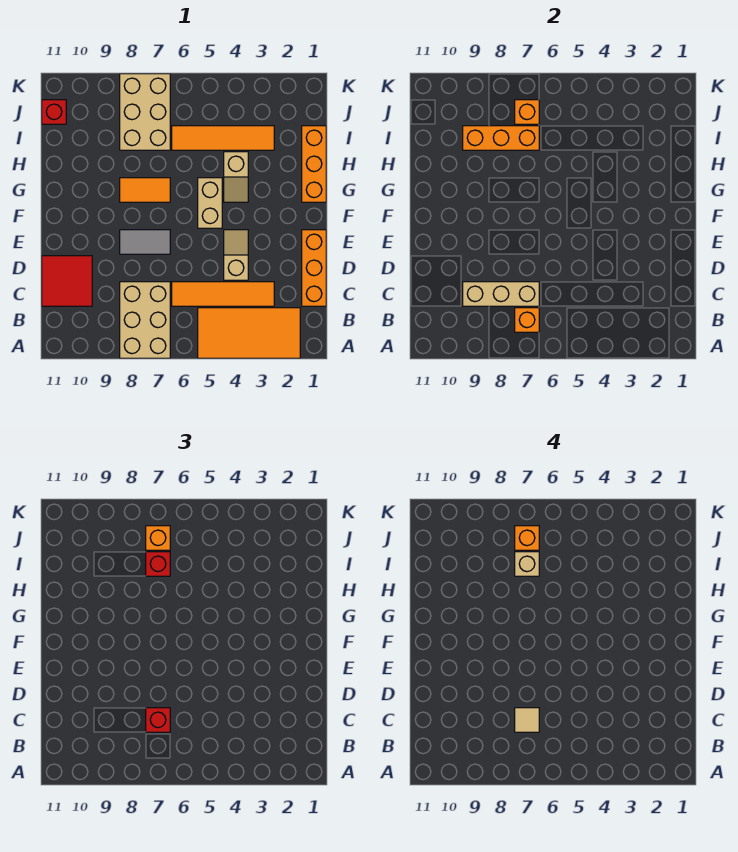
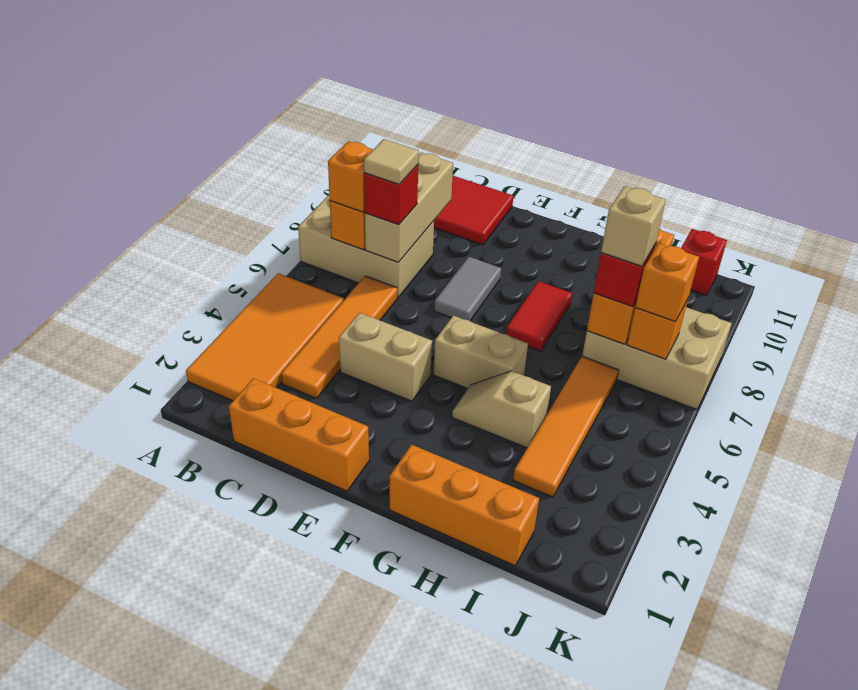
tan 1x2 slope [224,230,248,280] -> tan 1x2 brick [339,313,432,401]
orange 1x2 tile [120,178,170,202] -> red 1x2 tile [506,281,572,351]
orange 1x1 brick [515,526,539,550] -> orange 1x1 brick moved to [328,141,373,212]

